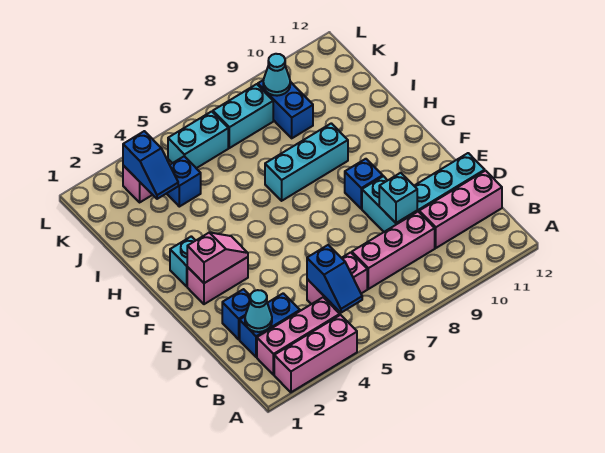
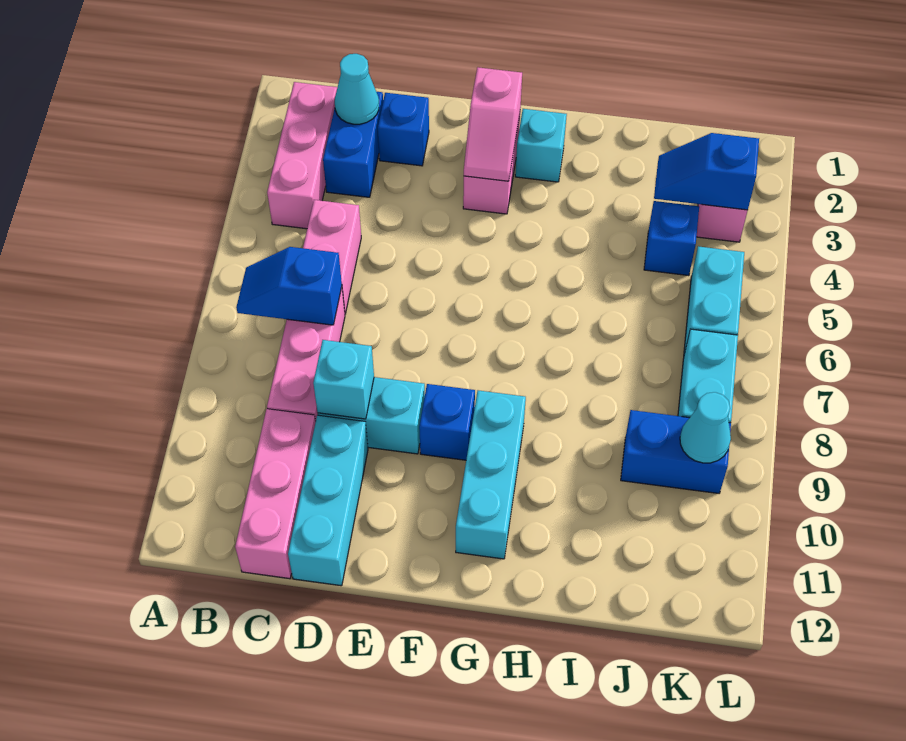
pink 1x3 brick [274,315,357,392] -> none
blue 1x2 slope [307,245,362,313] -> blue 1x2 slope moved to [236,247,342,325]
cyan 1x3 brick [265,123,348,201] -> cyan 1x3 brick moved to [456,390,526,559]

